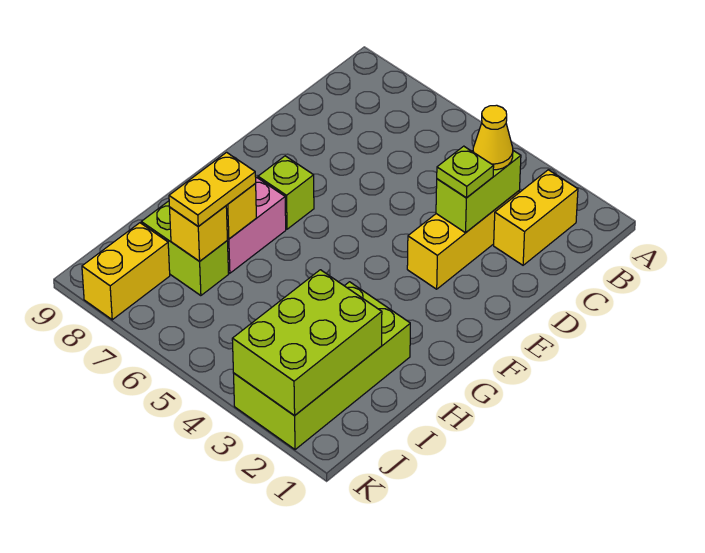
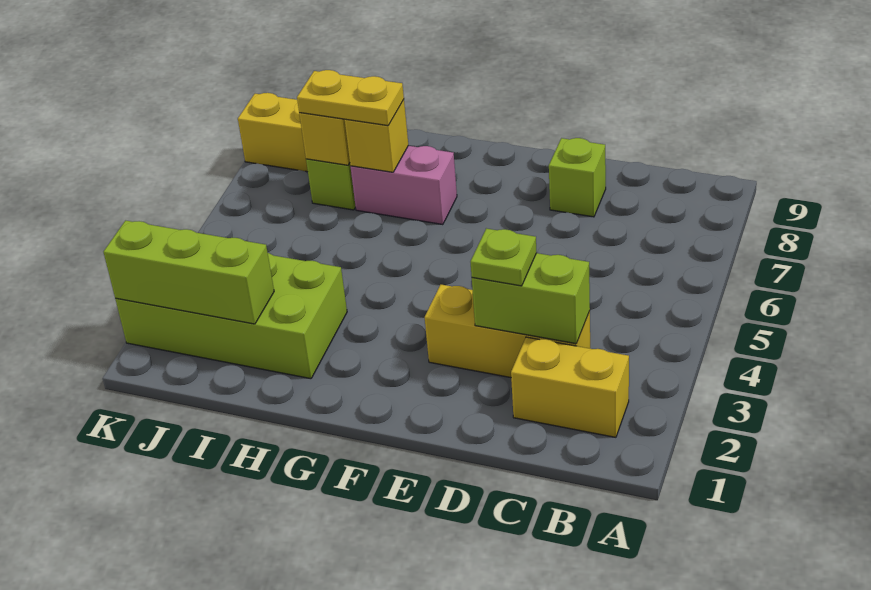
yellow 1x1 cone [473,105,513,170] -> none
lime 1x1 brick [258,156,314,229] -> lime 1x1 brick moved to [549,138,606,217]
lime 2x3 brick [232,270,382,416] -> lime 1x3 brick [104,220,274,324]

